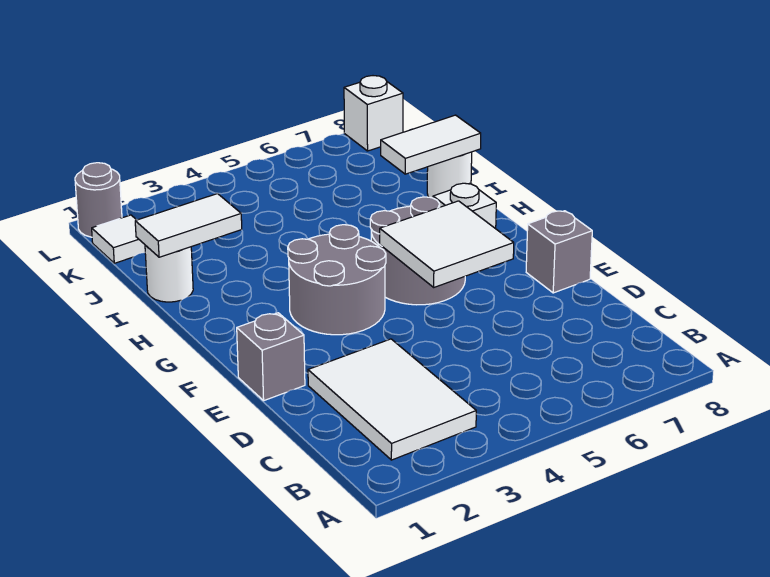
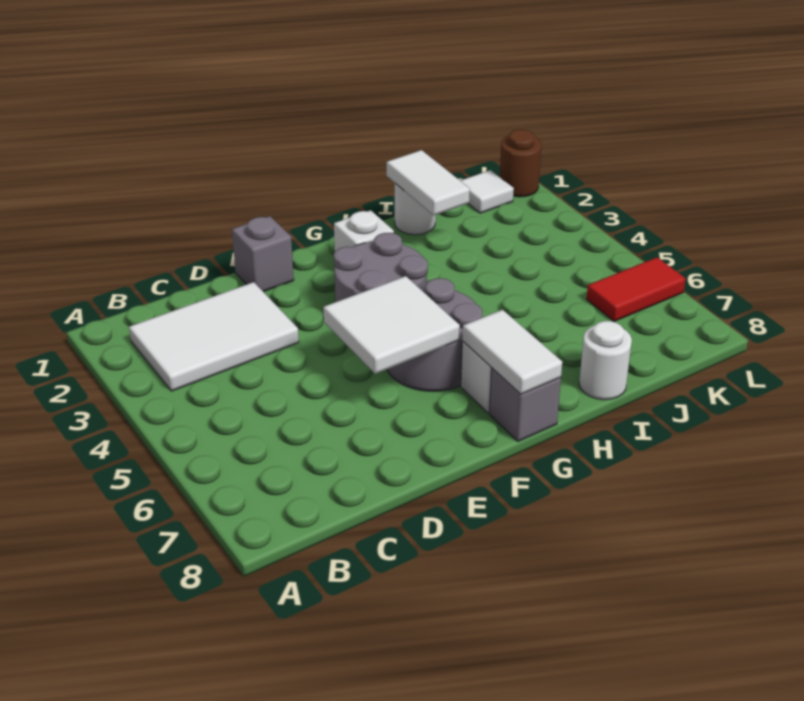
grey 1x1 brick [526,211,592,293] -> grey 1x1 brick moved to [490,368,561,441]
white 1x2 tile [381,115,481,174] -> white 1x2 tile moved to [463,310,562,394]
none -> red 1x2 tile [587,257,686,321]
grey 1x1 round brick [75,163,122,237] -> brown 1x1 round brick [500,130,541,197]
white 1x1 brick [344,76,403,151] -> white 1x1 brick moved to [334,210,394,251]

